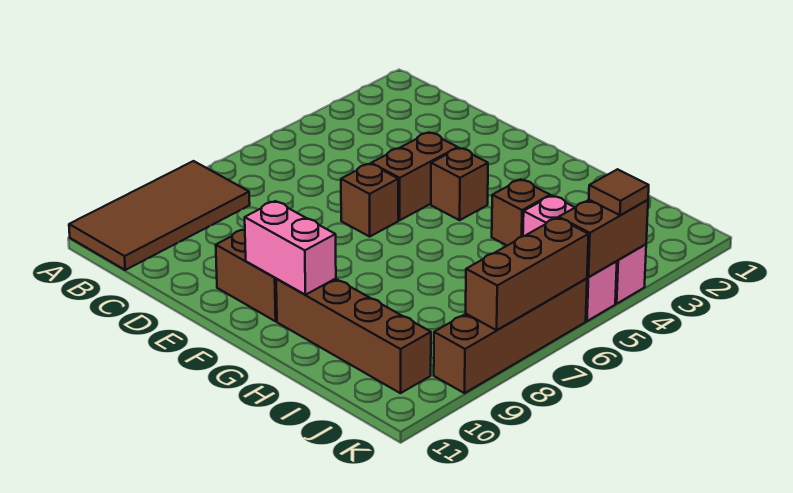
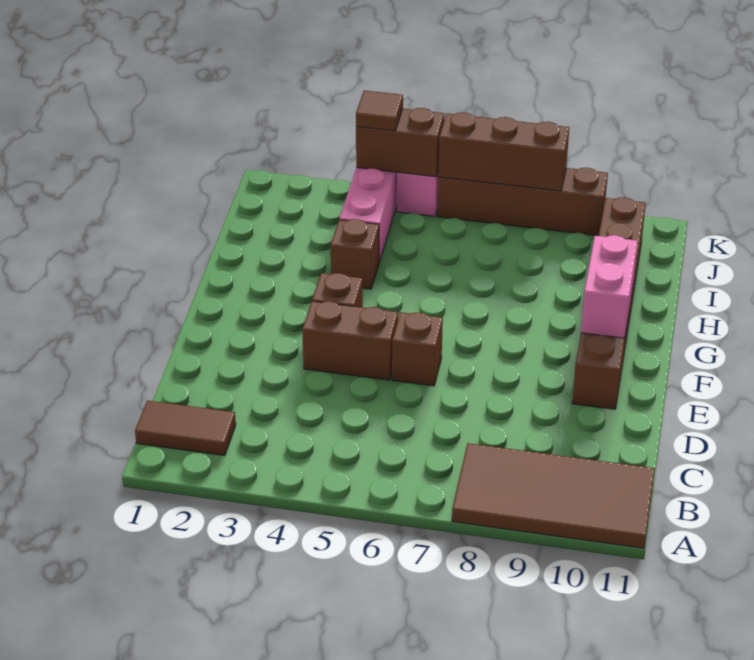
none -> brown 1x2 tile [135,400,236,456]

